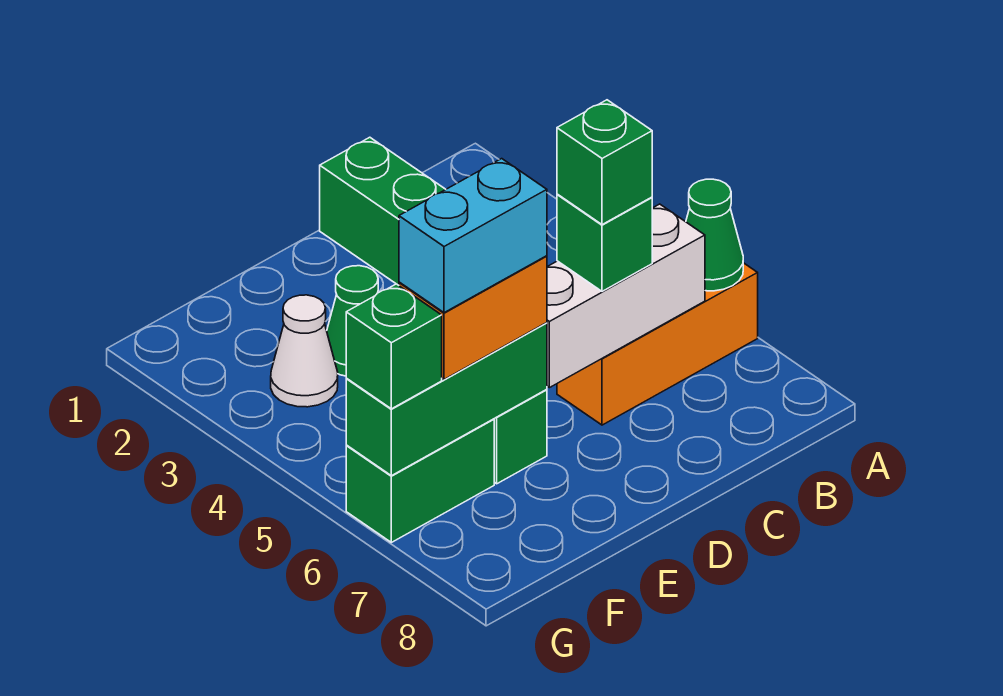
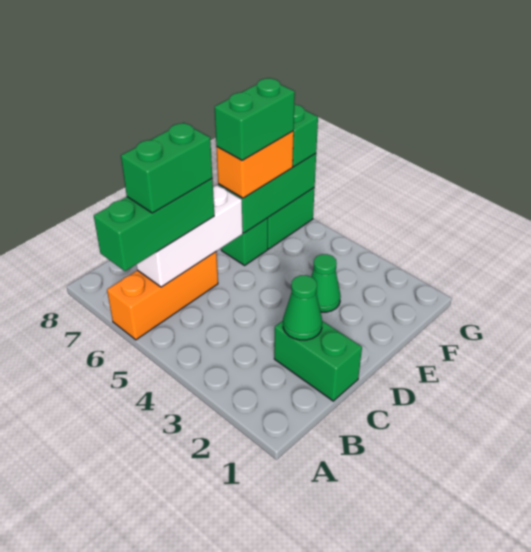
green 1x1 cone [686,179,743,291] -> green 1x1 cone moved to [283,275,322,340]
green 1x1 brick [557,194,652,291] -> green 1x3 brick [94,179,214,271]
green 1x1 brick [557,100,652,225] -> green 1x2 brick [121,123,212,213]
cyan 1x2 brick [399,159,547,313] -> green 1x2 brick [215,78,295,161]
white 1x1 cone [271,295,338,407] -> none

